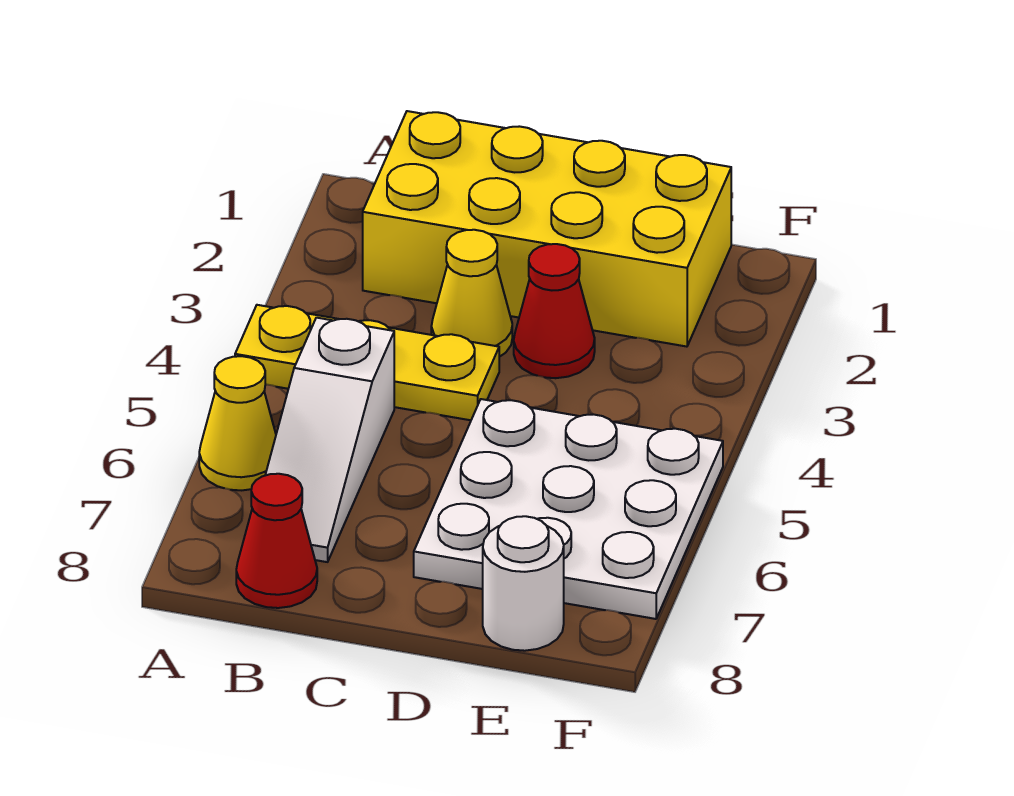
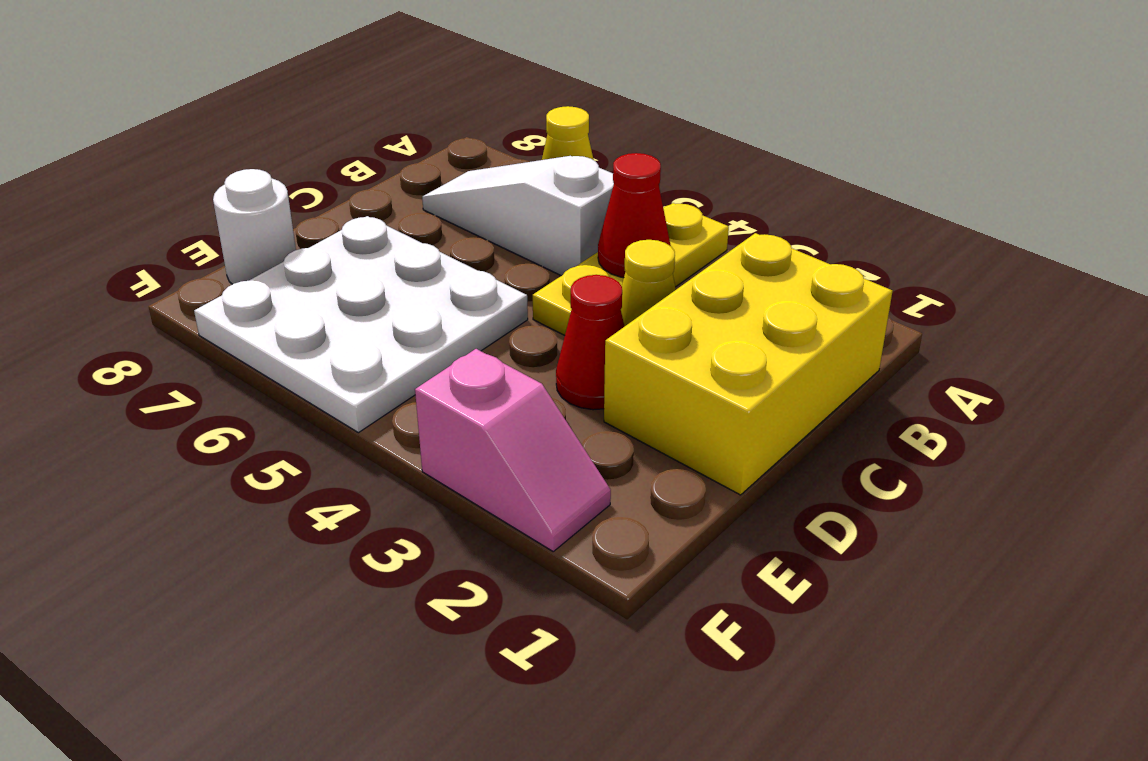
yellow 2x4 brick [363,111,731,347] -> yellow 2x3 brick [604,233,892,495]
red 1x1 cone [236,474,317,608] -> red 1x1 cone moved to [598,153,671,278]
none -> pink 1x2 slope [415,349,611,551]

